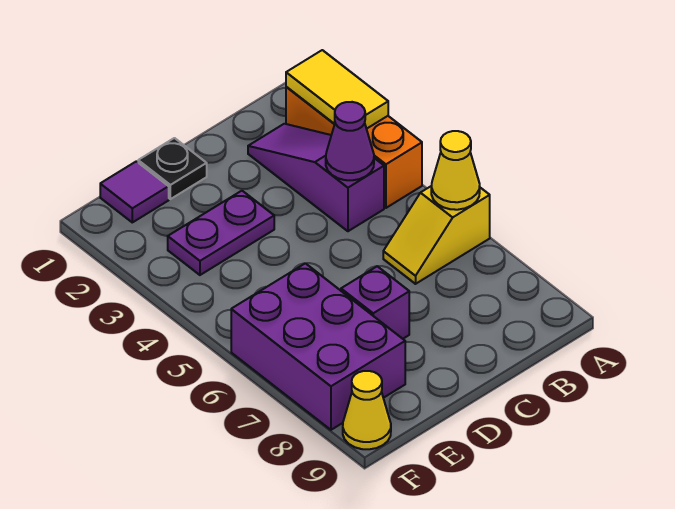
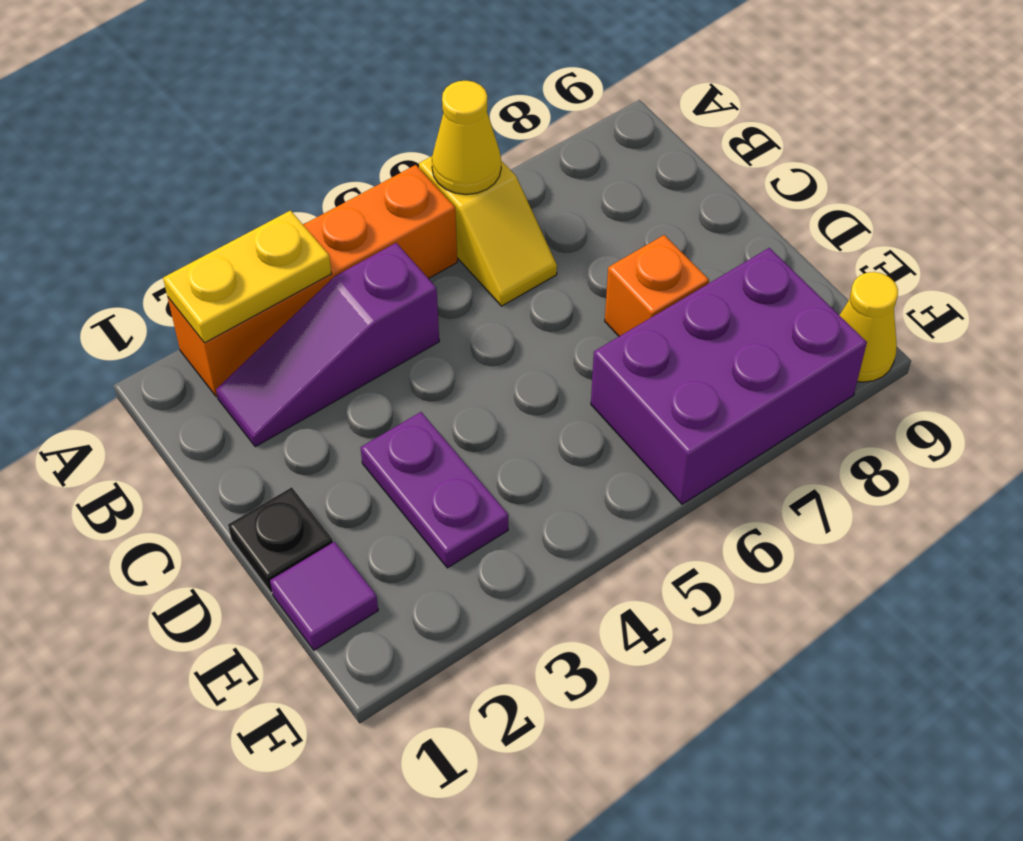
orange 1x3 brick [286,87,422,208] -> orange 1x4 brick [168,165,457,396]
yellow 1x2 tile [286,50,388,129] -> yellow 1x2 plate [163,211,332,343]
purple 1x1 cone [326,102,374,180] -> none
purple 1x1 brick [341,266,409,339] -> orange 1x1 brick [605,235,709,336]

